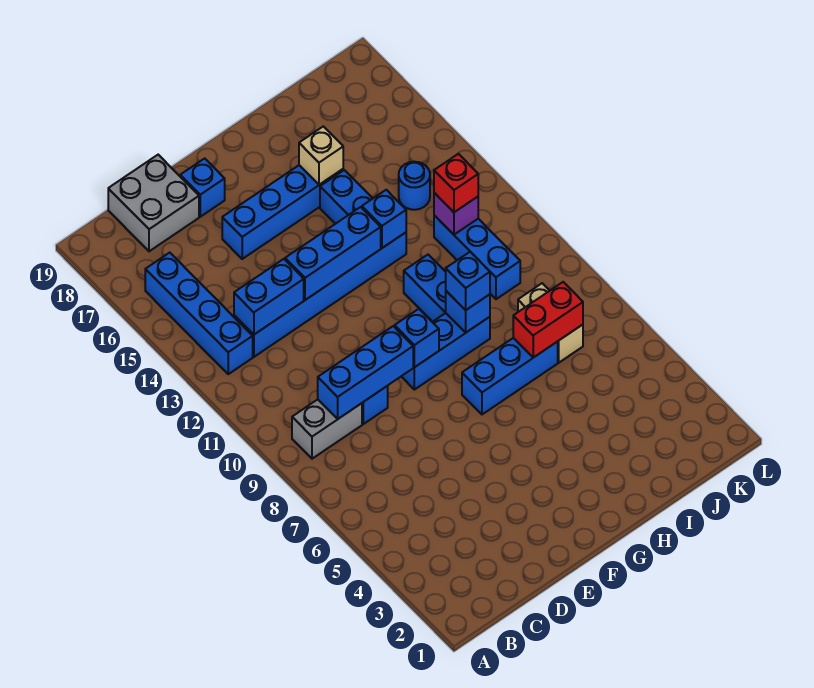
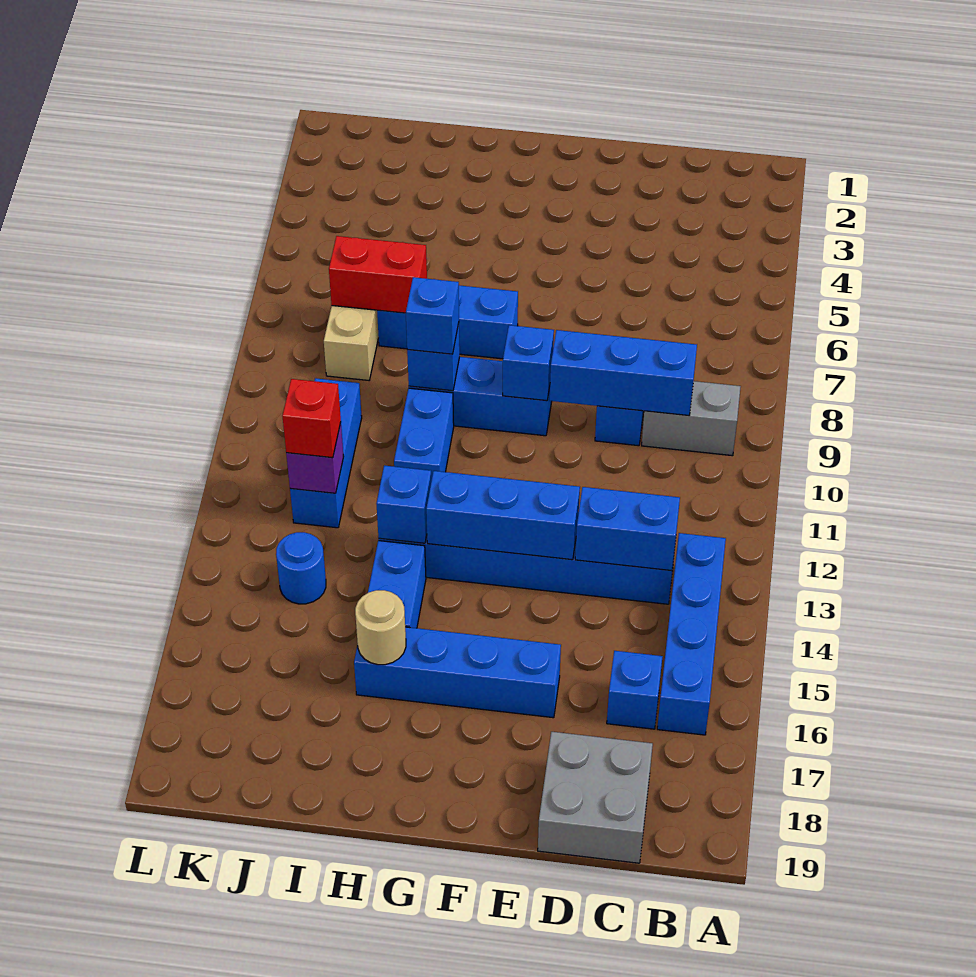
blue 1x1 brick [180,158,225,217] -> blue 1x1 brick moved to [607,651,663,729]
tan 1x1 brick [299,126,343,185] -> tan 1x1 round brick [355,590,406,665]

